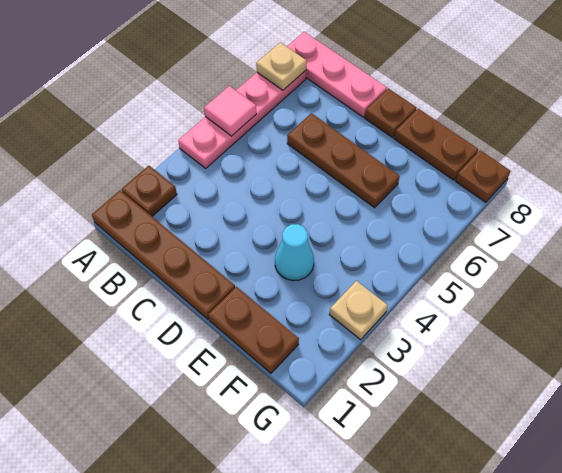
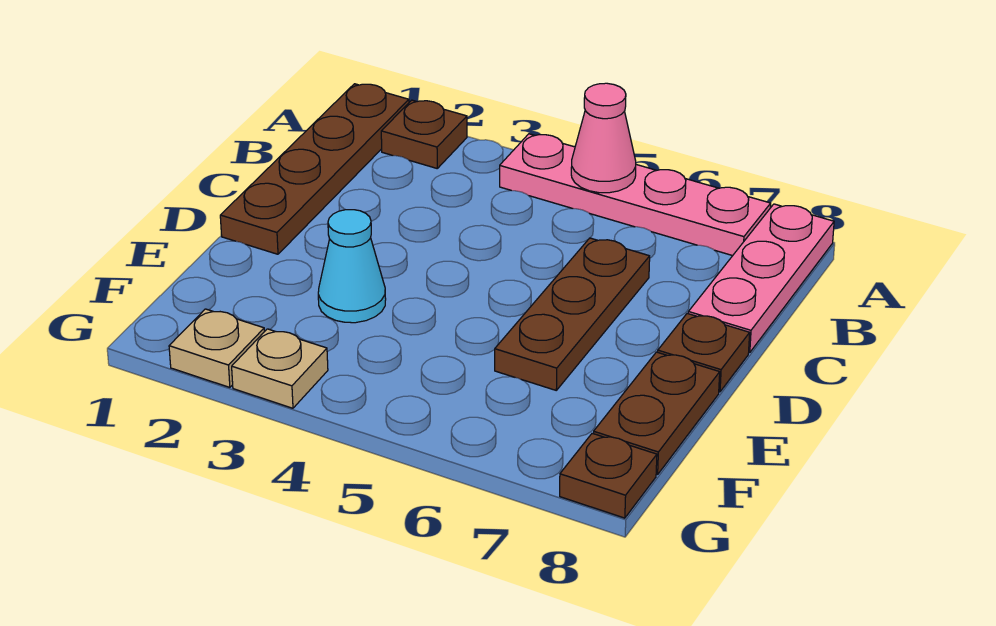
pink 1x1 tile [204,86,256,136] -> pink 1x1 cone [571,83,636,193]
tan 1x1 plate [256,42,307,90] -> tan 1x1 plate moved to [169,309,264,387]
brown 1x2 plate [208,287,299,373] -> none

